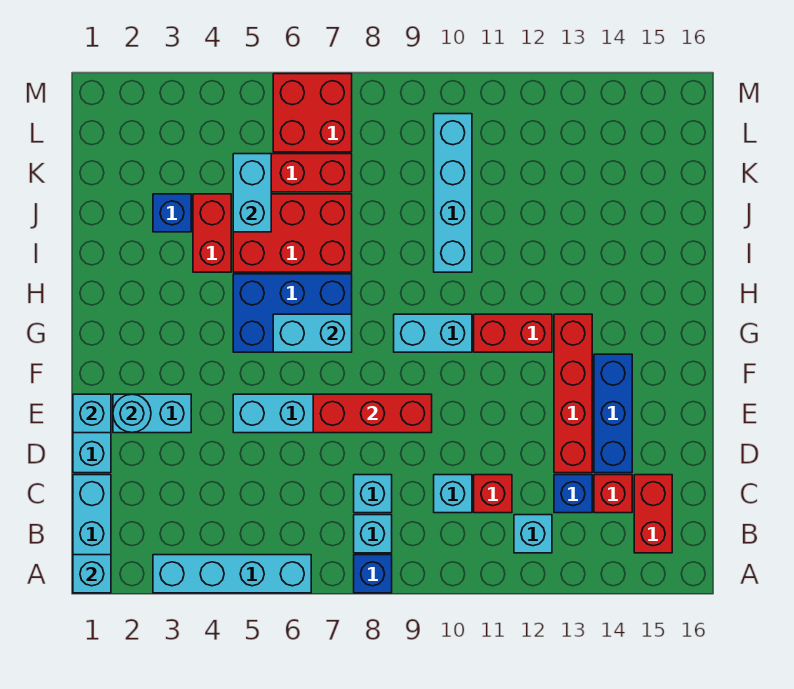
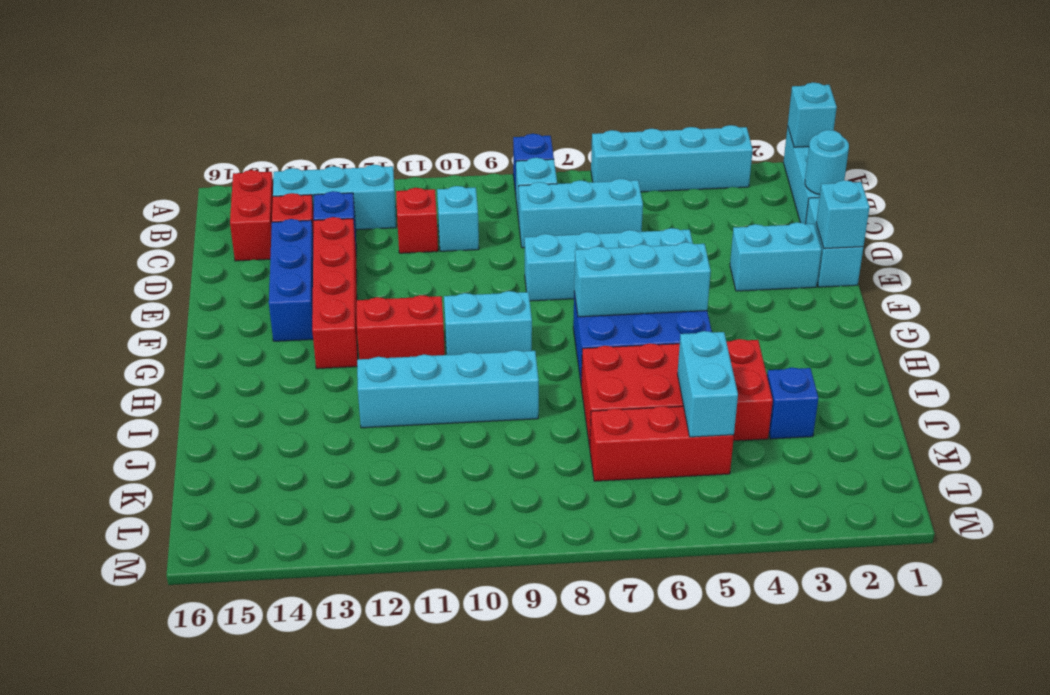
cyan 1x1 brick [514,515,552,553] -> cyan 1x3 brick [273,165,396,230]
cyan 1x1 brick [354,475,392,513] -> cyan 1x3 brick [519,179,643,248]
cyan 1x1 round brick [113,394,151,433] -> cyan 1x1 round brick moved to [805,130,849,195]
red 1x3 brick [313,394,432,433] -> none
cyan 1x2 brick [273,314,352,352] -> cyan 1x3 brick [574,242,711,317]
cyan 1x4 brick [434,114,472,272] -> cyan 1x4 brick turned to [357,350,539,428]
red 2x2 brick [273,74,352,152] -> none

